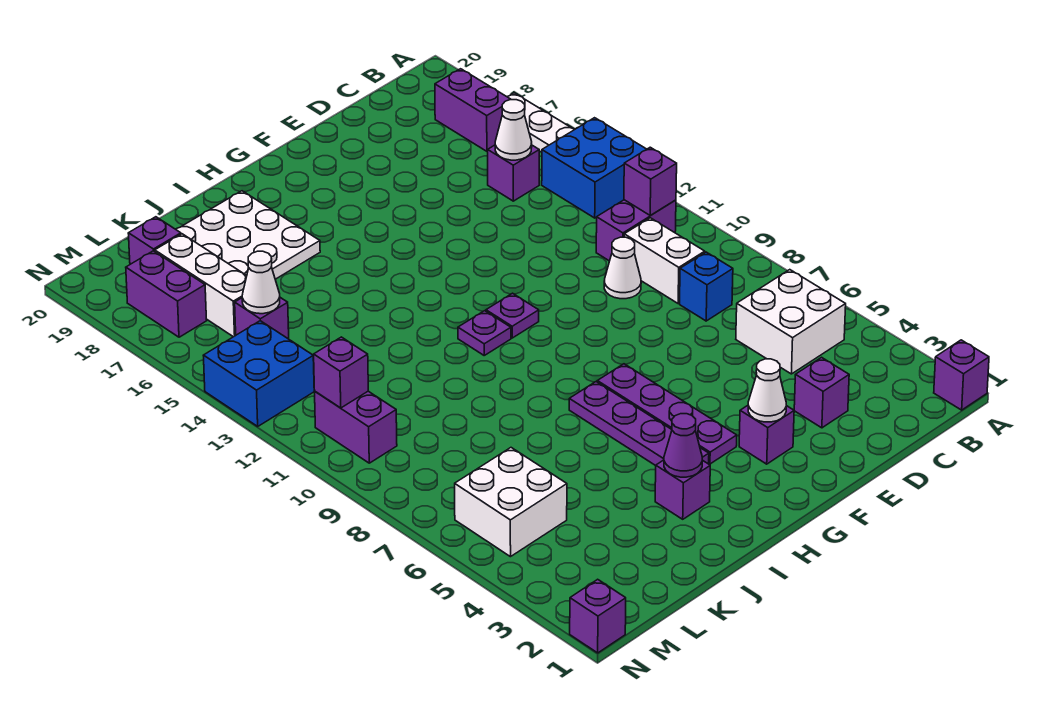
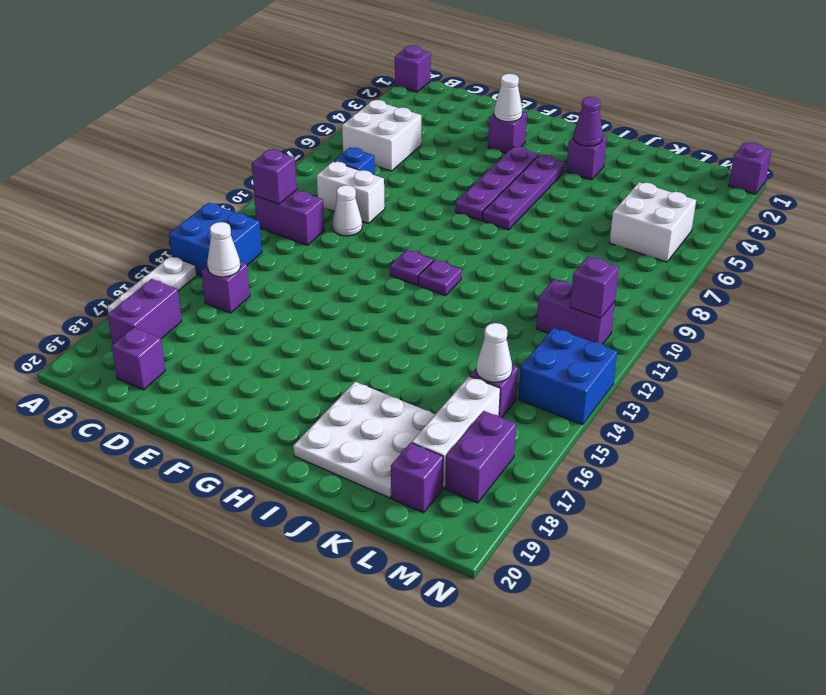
white 1x2 brick [624,218,705,303] -> white 1x2 brick turned to [317,161,385,223]
purple 1x1 brick [794,357,849,428] -> purple 1x1 brick moved to [111,327,165,390]
purple 1x2 brick [315,391,397,463] -> purple 1x2 brick turned to [536,280,615,344]

